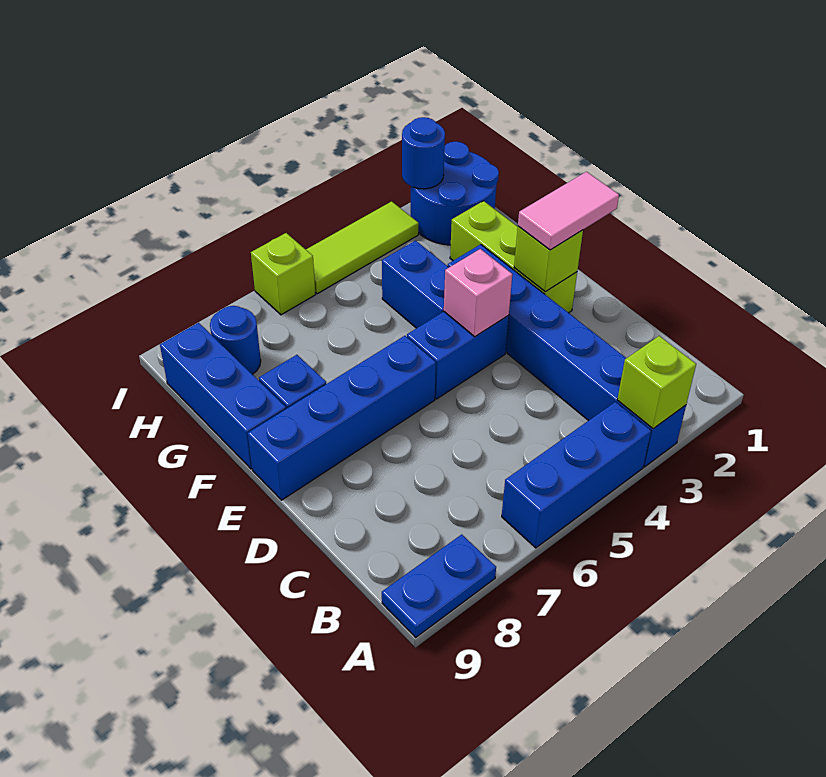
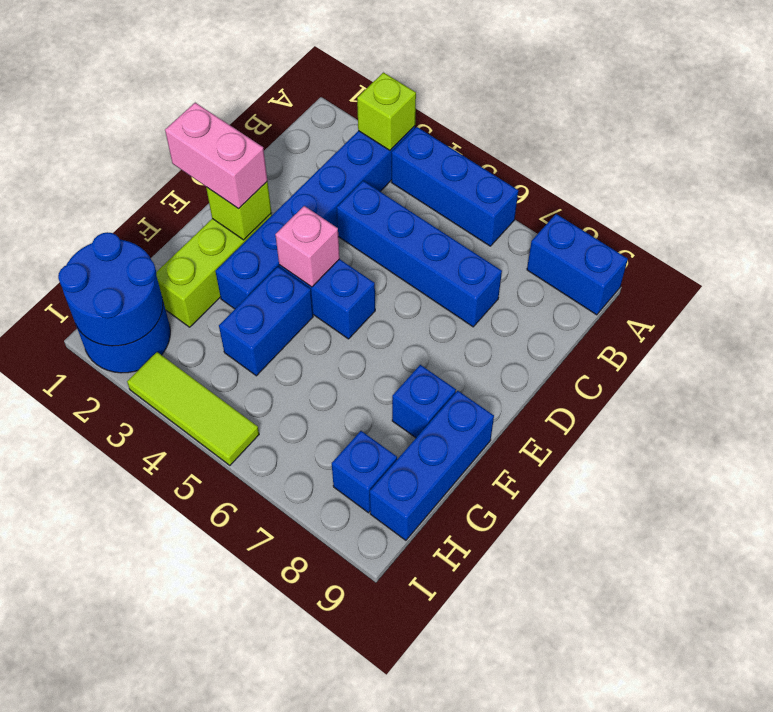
blue 1x2 plate [382,534,496,637] -> blue 1x2 brick [527,214,628,315]
pink 1x2 tile [518,172,619,250] -> pink 1x2 brick [165,103,267,209]
blue 1x4 brick [248,336,436,500] -> blue 1x4 brick moved to [337,181,502,327]
blue 1x1 round brick [210,306,261,374] -> blue 1x1 brick [332,431,397,513]
blue 1x1 round brick [402,117,445,189] -> blue 2x2 round brick [58,232,163,346]
lime 1x1 brick [251,233,315,315] -> none

